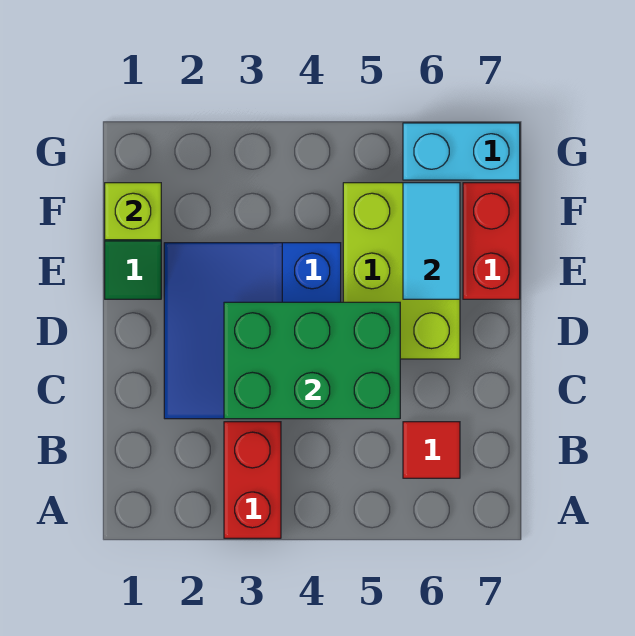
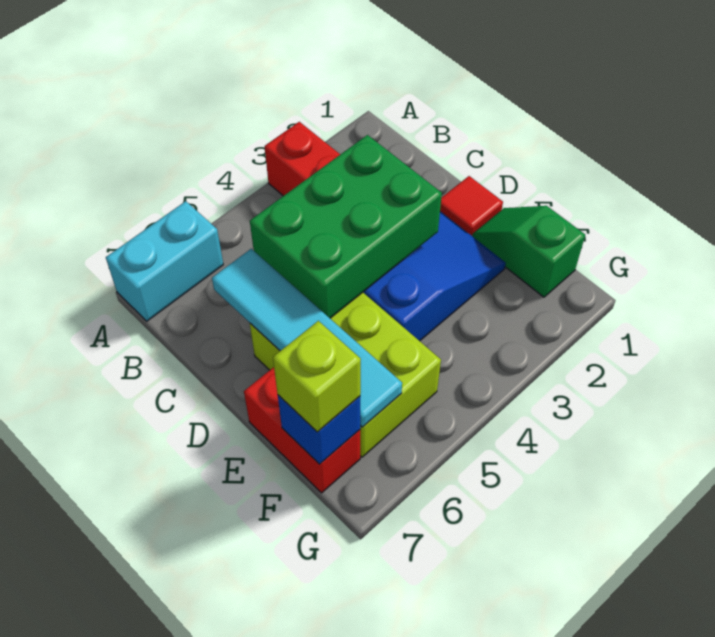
red 1x1 tile [403,422,460,478] -> red 1x1 tile moved to [440,176,503,236]
cyan 1x2 tile [403,183,460,299] -> cyan 1x4 tile [212,249,402,427]
lime 1x1 brick [105,183,161,240] -> lime 1x1 brick moved to [273,321,361,432]
none -> blue 1x1 brick [278,395,360,464]
cyan 1x2 brick [403,123,520,180] -> cyan 1x2 brick moved to [106,201,223,321]

